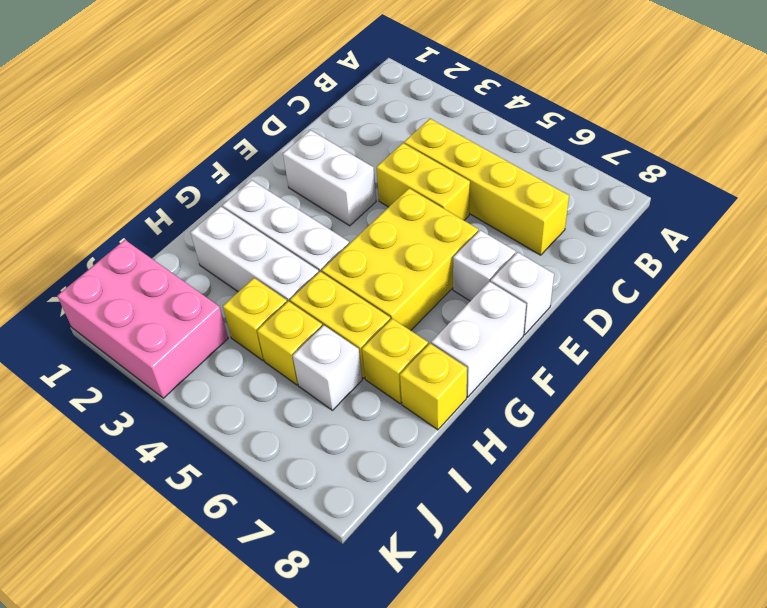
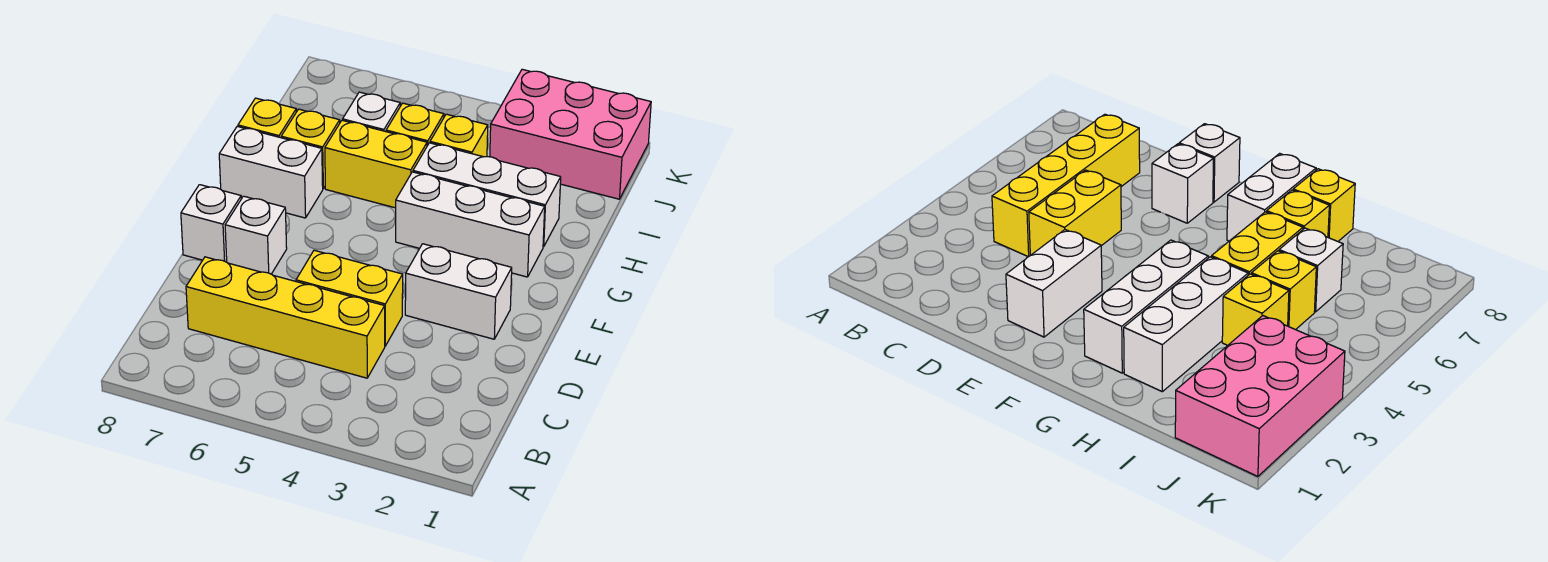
yellow 2x3 brick [322,188,478,330] -> none
white 1x2 brick [431,282,526,397] -> white 1x2 brick turned to [219,126,323,218]

